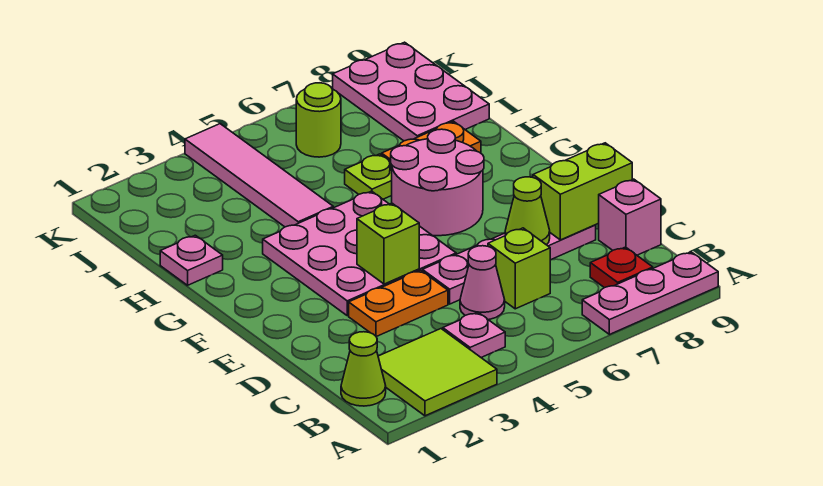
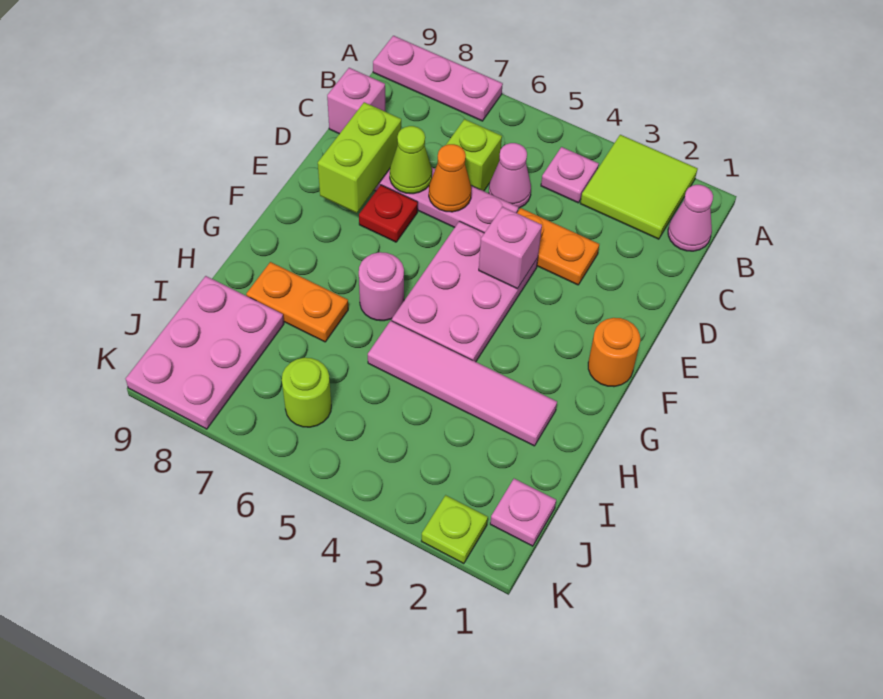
lime 1x1 cone [341,332,386,406] -> pink 1x1 cone [668,185,713,251]
red 1x1 plate [590,247,653,288] -> red 1x1 plate moved to [359,185,418,242]
none -> orange 1x1 cone [429,144,472,212]
lime 1x2 brick [533,143,632,240] -> lime 1x2 brick turned to [318,102,401,213]
pink 3x3 plate [263,191,456,316] -> pink 2x3 plate [392,221,538,362]
lime 1x1 brick [357,203,419,284] -> pink 1x1 brick [479,207,542,289]
none -> orange 1x1 round brick [588,318,640,387]
pink 2x2 round brick [391,129,484,236] -> pink 1x1 round brick [359,252,404,321]
pink 1x1 plate [160,235,223,285] -> pink 1x1 plate moved to [490,479,556,546]
pink 1x4 tile [185,124,333,227] -> pink 1x4 tile turned to [368,321,557,446]
lime 1x1 plate [345,154,392,199] -> lime 1x1 plate moved to [422,495,488,564]

